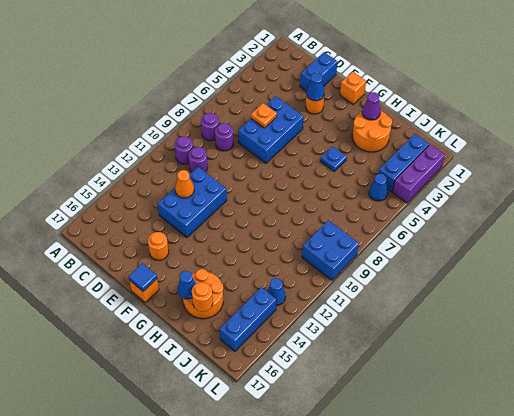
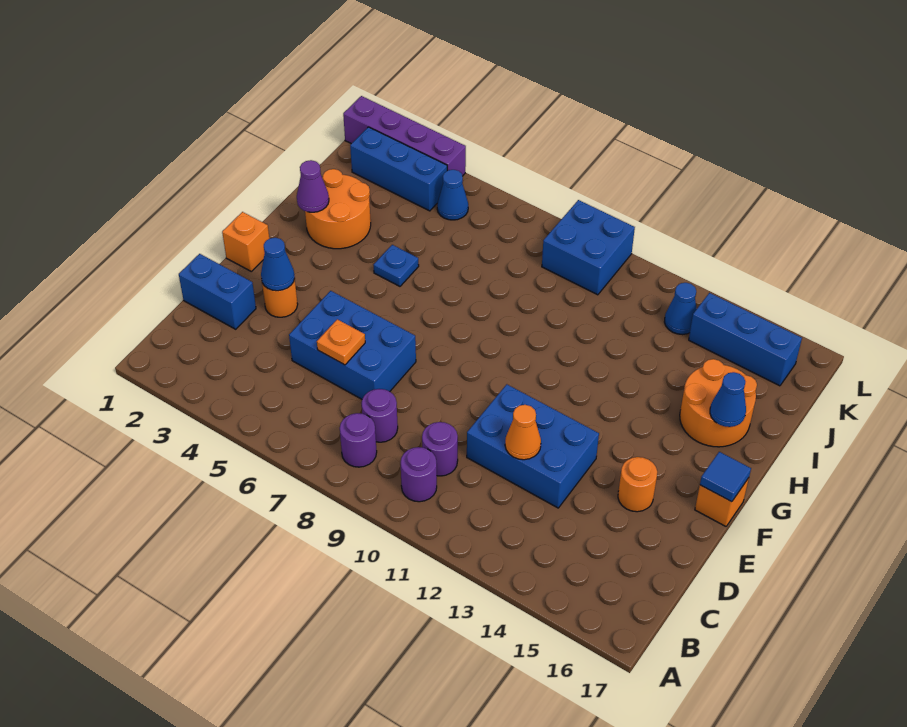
orange 1x1 round brick [192,282,213,312] -> none
purple 1x3 brick [392,144,445,203] -> purple 1x4 brick [343,96,466,176]

